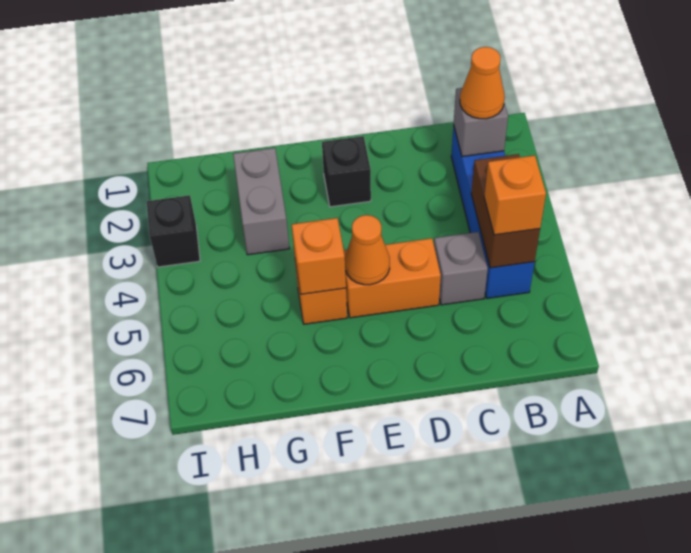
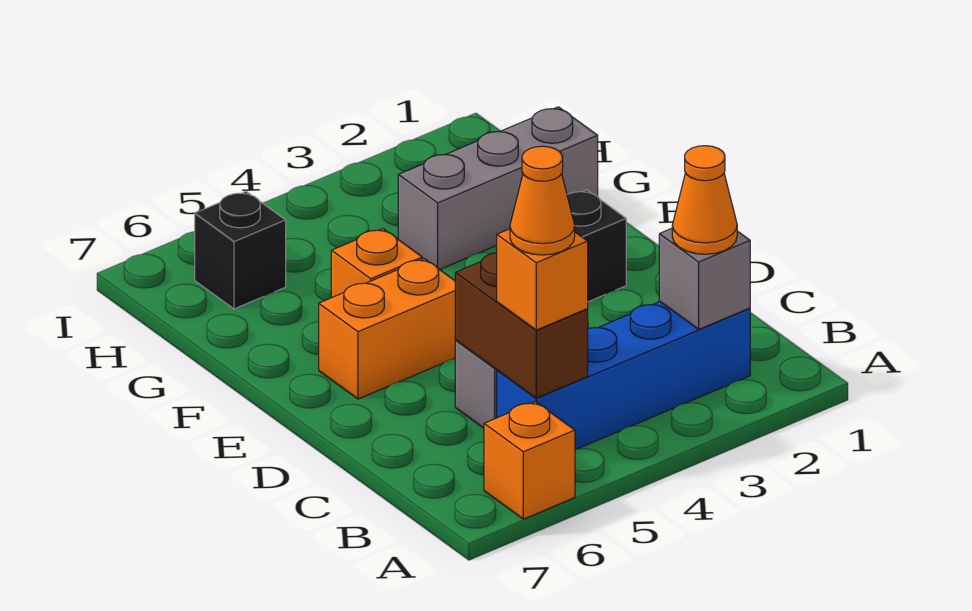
brown 1x2 brick [471,154,540,268] -> brown 1x2 brick turned to [455,253,588,398]
orange 1x2 brick [344,238,441,318] -> orange 1x2 brick turned to [319,259,456,399]
orange 1x1 cone [345,215,390,285] -> orange 1x1 cone moved to [510,146,575,255]
orange 1x1 brick [292,218,346,294] -> orange 1x1 brick moved to [484,402,575,519]
grey 1x2 brick [233,148,289,255] -> grey 1x3 brick [398,107,598,269]
black 1x1 brick [147,195,200,267] -> black 1x1 brick moved to [195,192,286,309]

